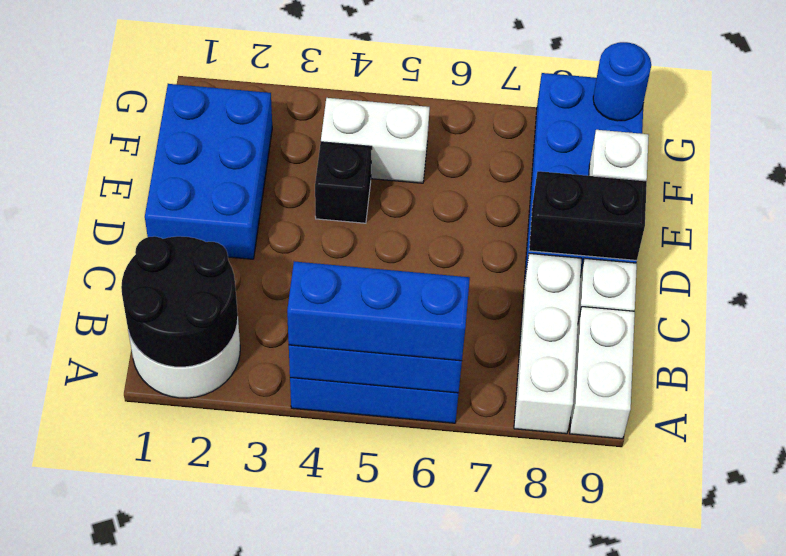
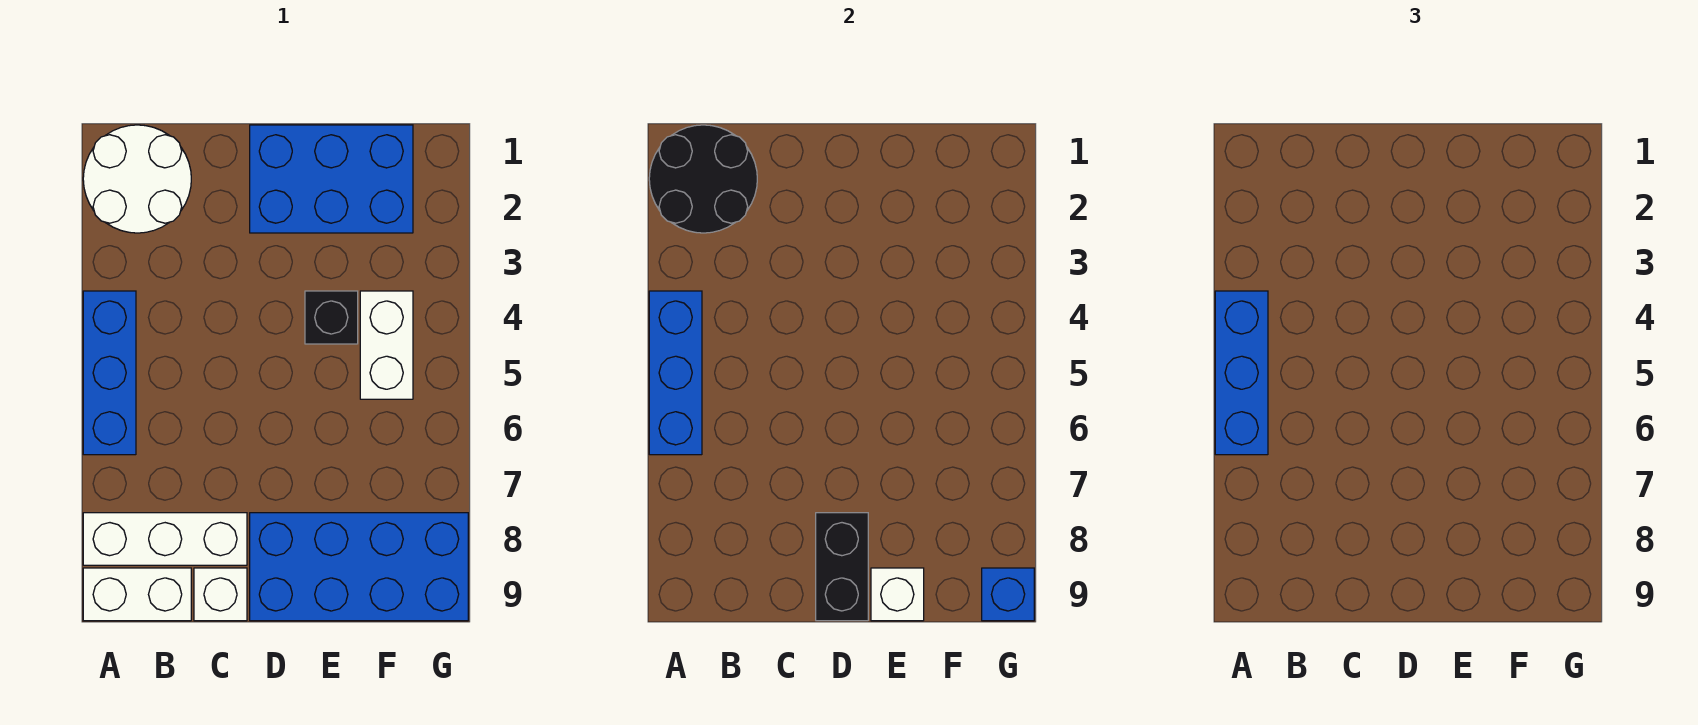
blue 1x1 round brick [593,42,651,121] -> blue 1x1 brick [982,568,1034,621]

